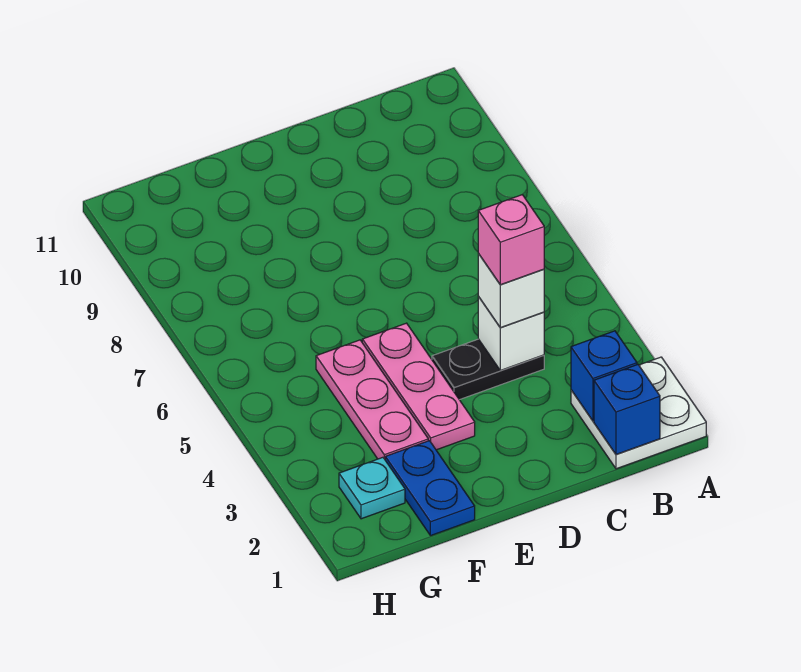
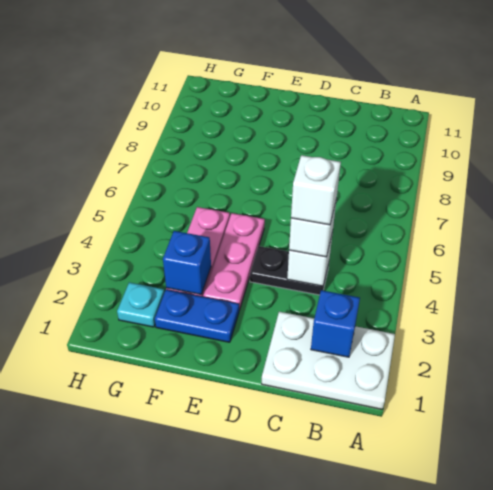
white 2x2 plate [571,357,706,469] -> white 2x3 plate [262,312,395,409]
blue 1x1 brick [594,365,660,454] -> blue 1x1 brick moved to [163,231,211,295]
pink 1x1 brick [478,195,544,285] -> white 1x1 brick [291,155,341,225]
blue 1x2 plate [385,441,475,536] -> blue 1x2 plate turned to [155,290,239,342]

